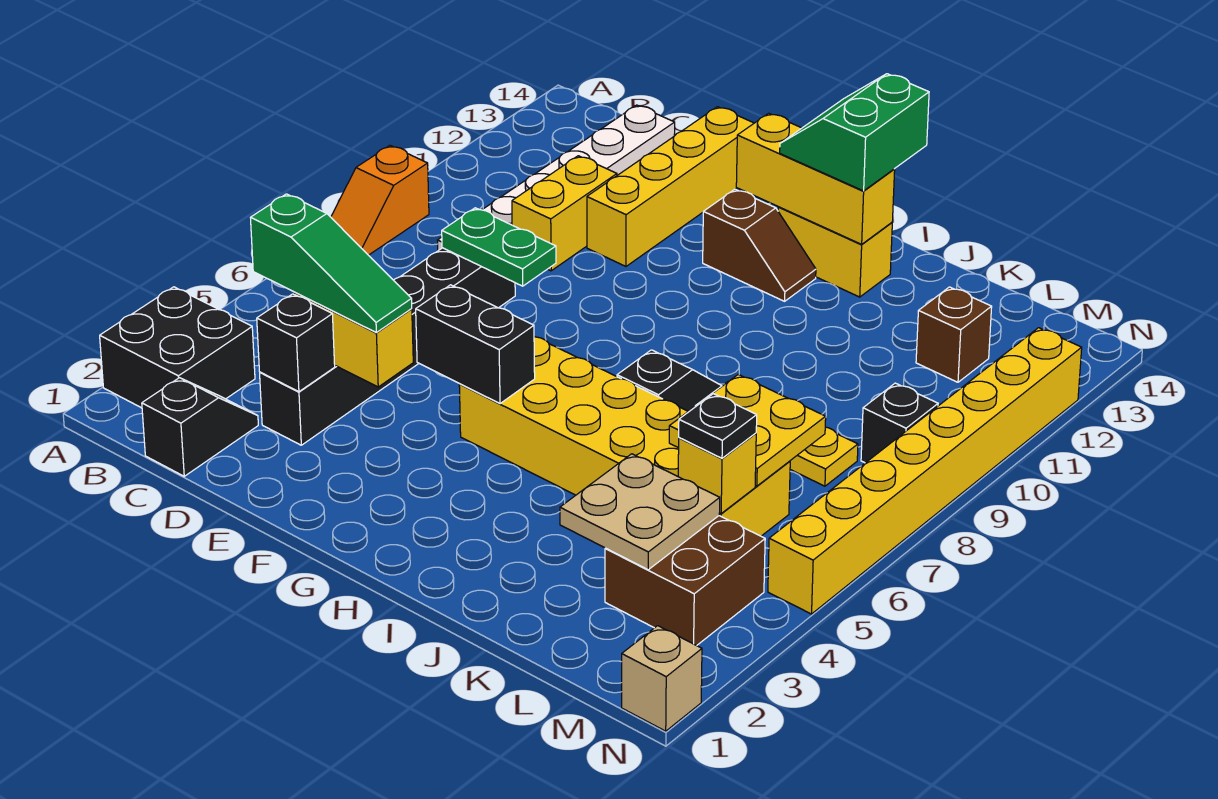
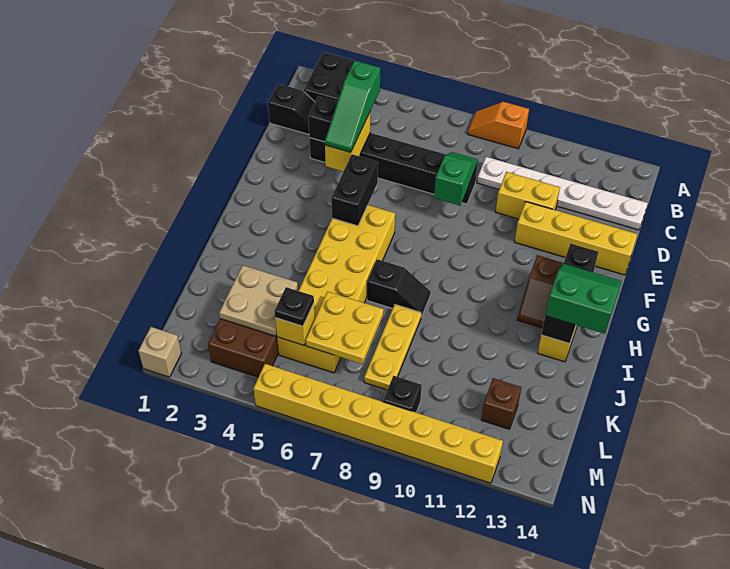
green 1x2 plate [442,208,556,286] -> green 1x2 slope [434,152,478,206]
yellow 1x3 brick [736,113,895,244] -> black 1x3 brick [541,244,598,344]

